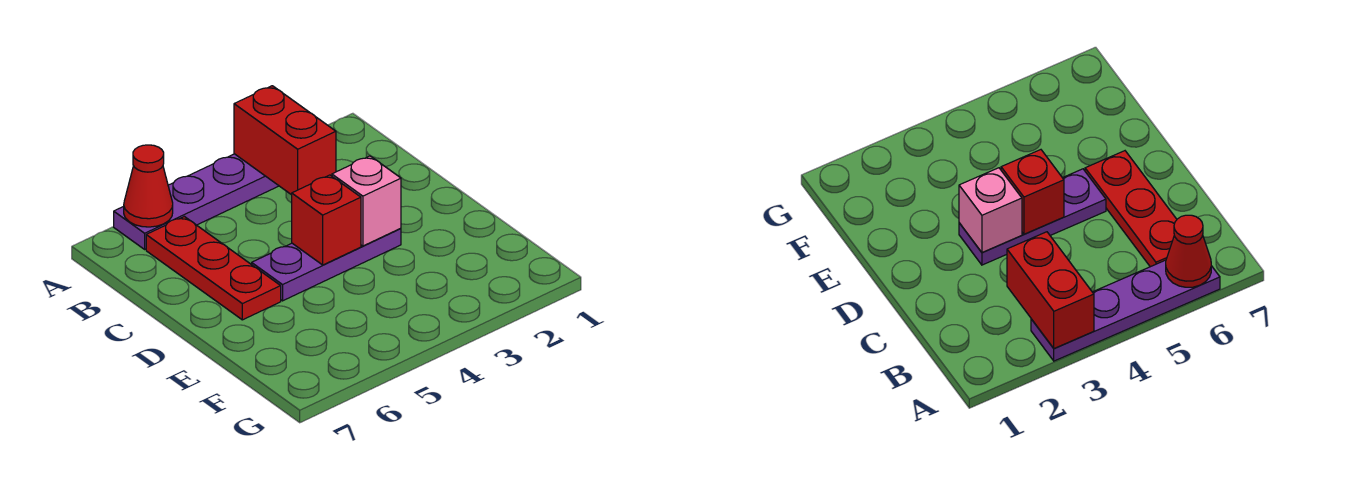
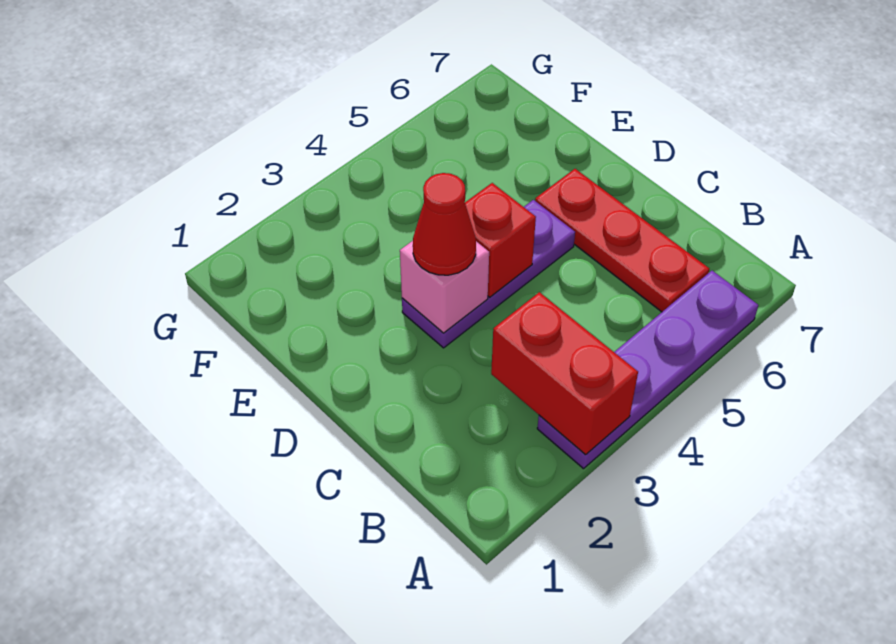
red 1x1 cone [124,145,173,227] -> red 1x1 cone moved to [413,173,476,275]

